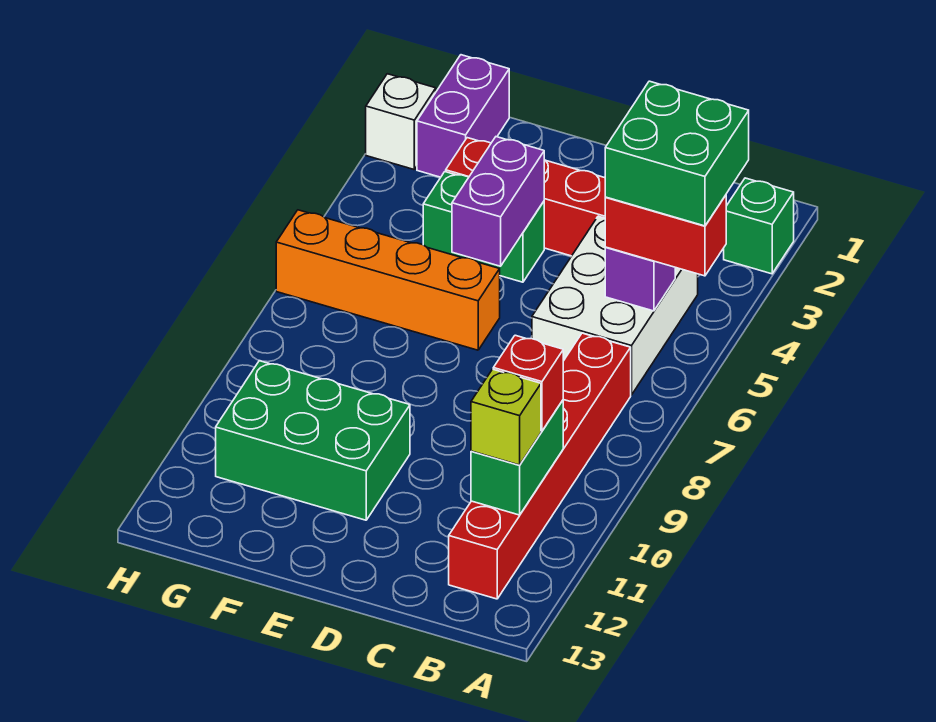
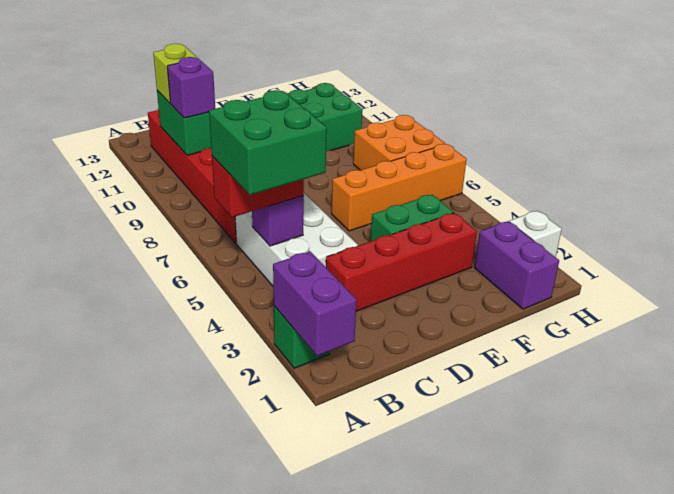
red 1x1 brick [493,335,563,431] -> purple 1x1 brick [167,57,215,118]
purple 1x2 brick [452,137,544,266] -> purple 1x2 brick moved to [273,251,357,356]
none -> orange 2x2 brick [353,115,445,170]

